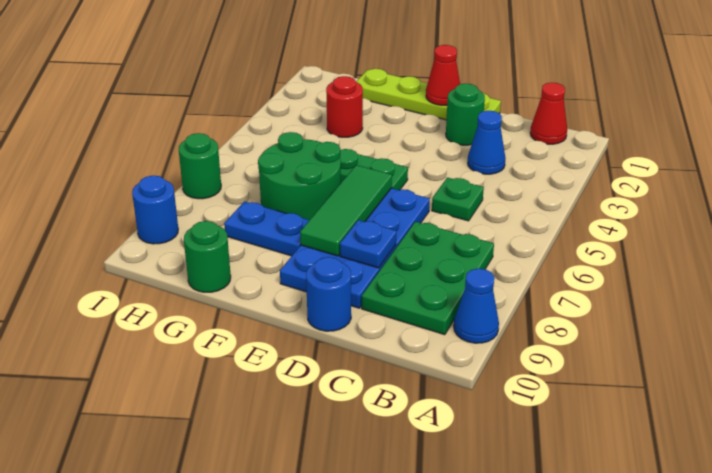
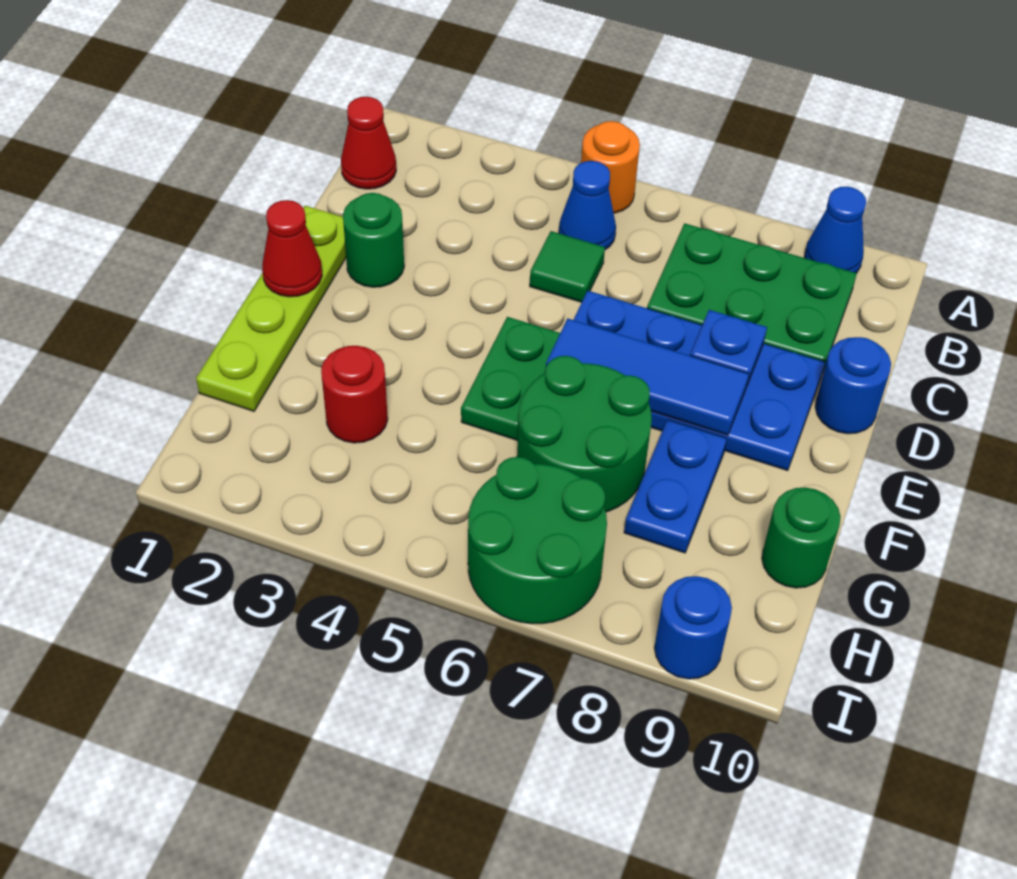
none -> orange 1x1 round brick [581,121,640,213]
blue 1x1 cone [468,111,506,174] -> blue 1x1 cone moved to [559,161,616,250]
green 1x1 plate [432,178,484,221] -> green 1x1 tile [530,231,605,302]
green 1x3 tile [300,165,392,256] -> blue 1x3 tile [546,319,749,435]
green 1x1 round brick [179,133,221,199] -> green 2x2 round brick [468,457,607,624]

